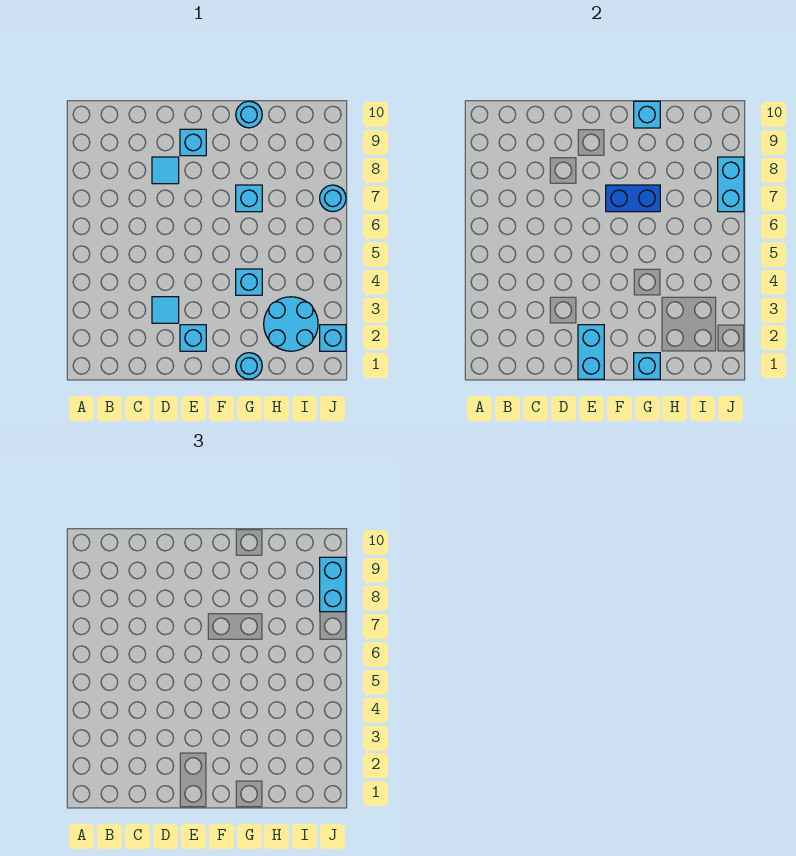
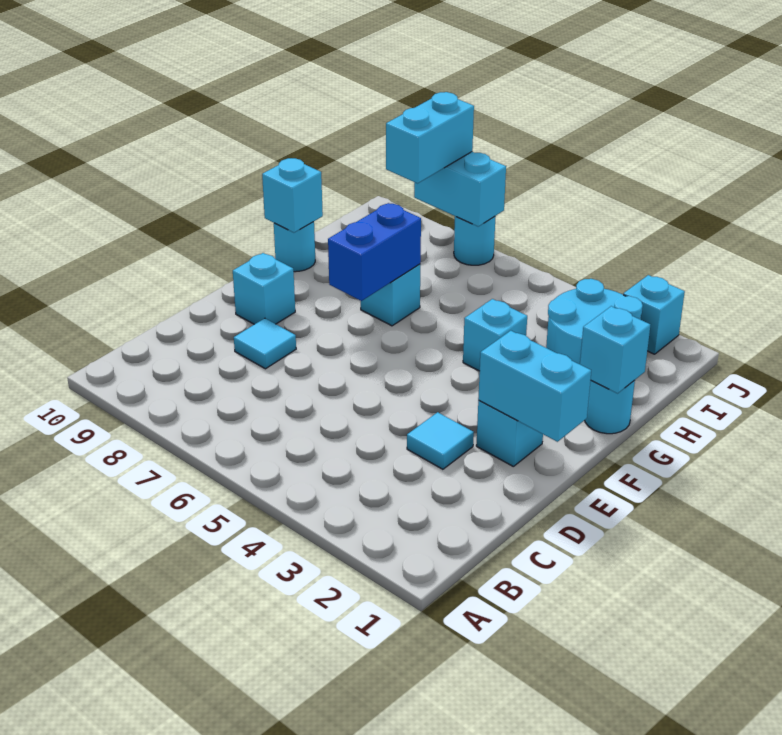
cyan 1x2 brick [320,557,346,612] -> cyan 1x2 brick turned to [386,92,474,183]

